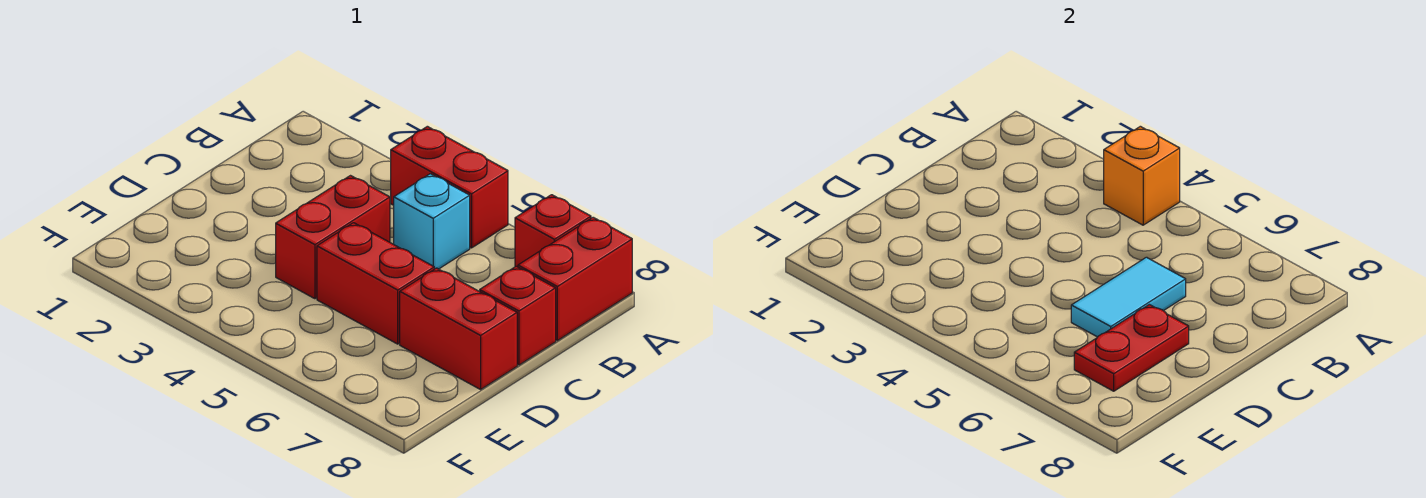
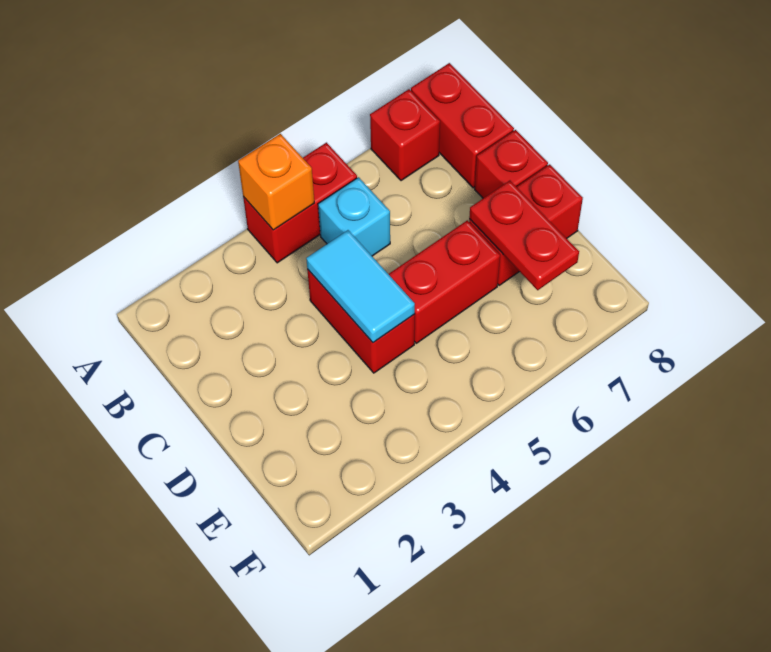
cyan 1x2 tile [1071,257,1186,337] -> cyan 1x2 tile moved to [306,230,415,343]

